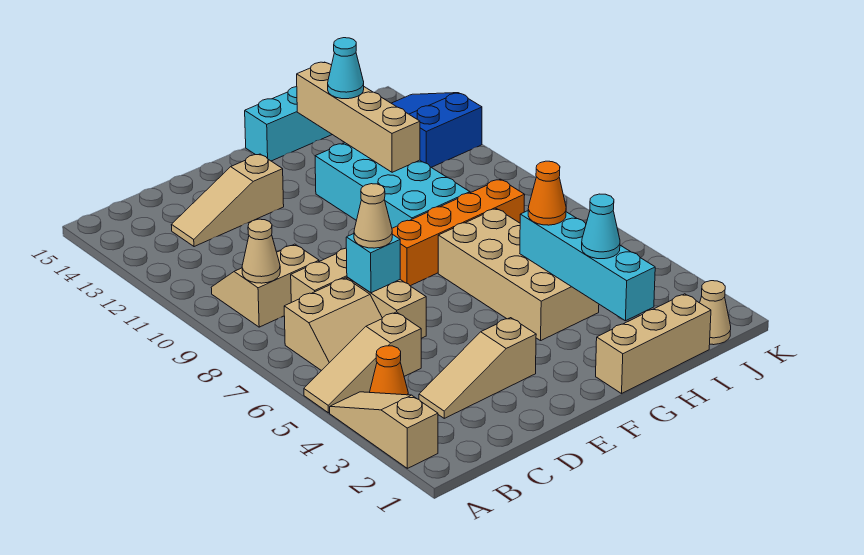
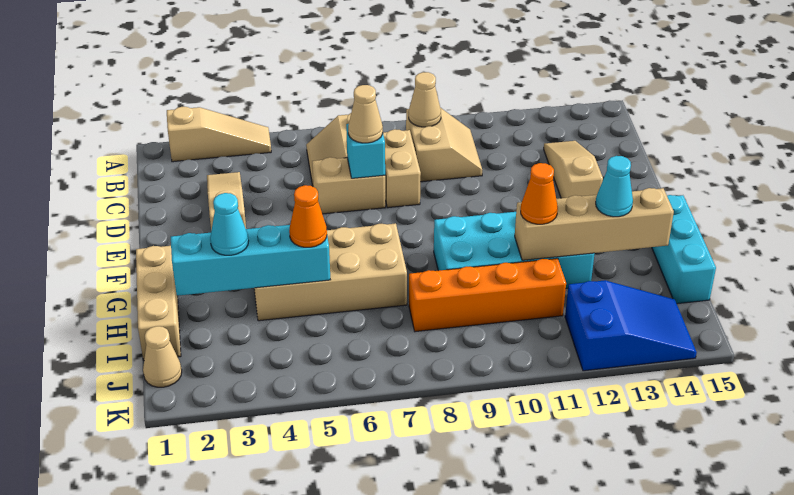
tan 1x3 slope [304,312,421,413] -> none
orange 1x1 cone [370,346,408,395] -> orange 1x1 cone moved to [521,163,558,224]
orange 1x4 brick [392,179,525,286] -> orange 1x4 brick turned to [409,258,566,332]

